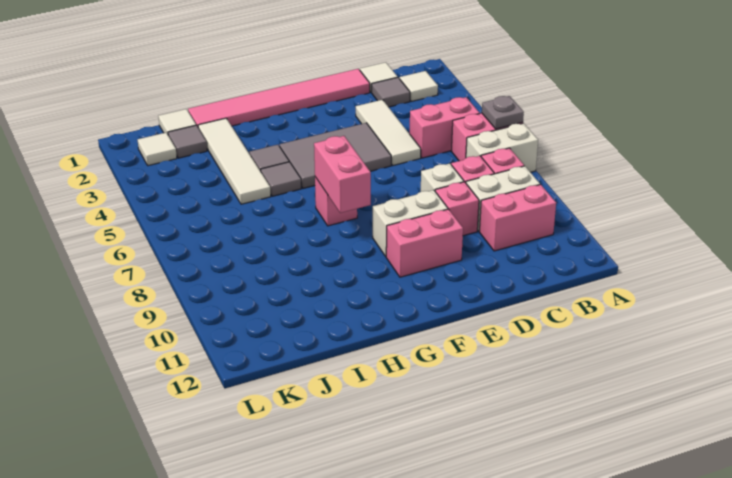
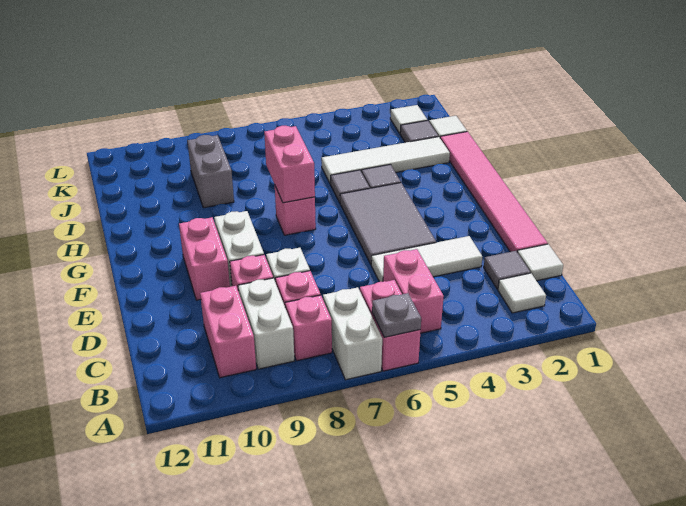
pink 1x2 brick [314,136,371,213] -> pink 1x2 brick turned to [264,126,315,203]
none -> grey 1x2 brick [187,135,234,208]

